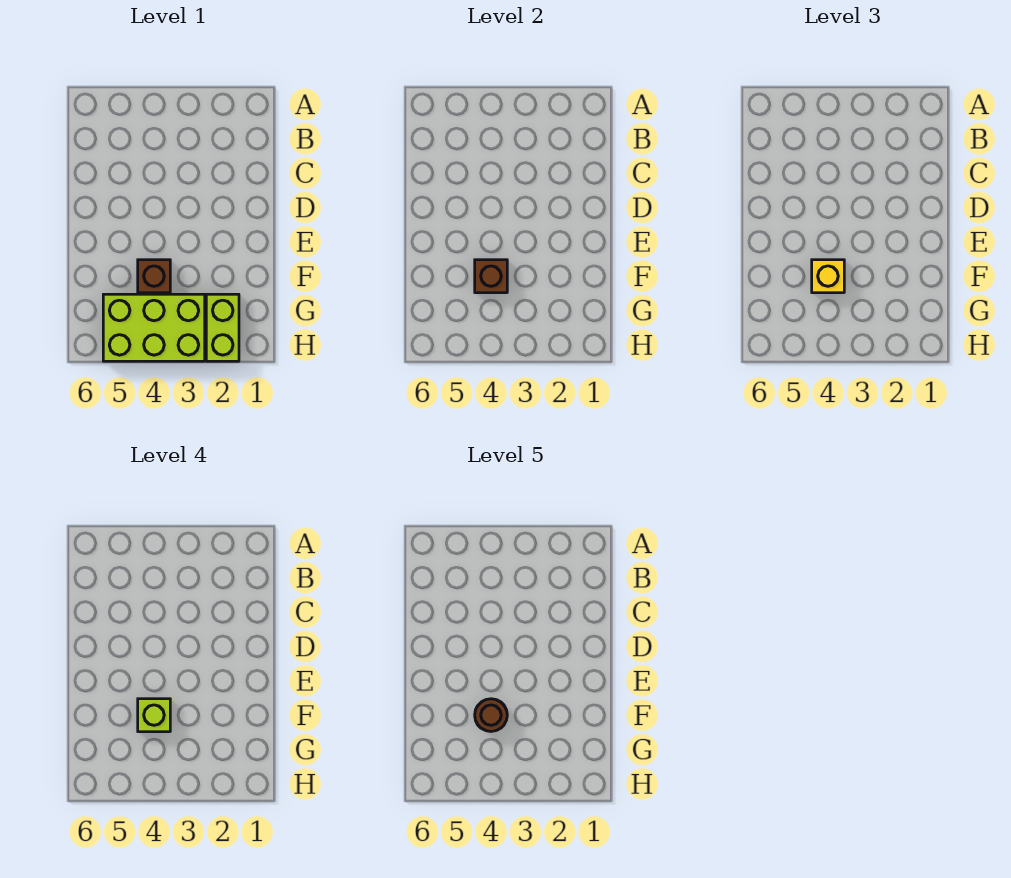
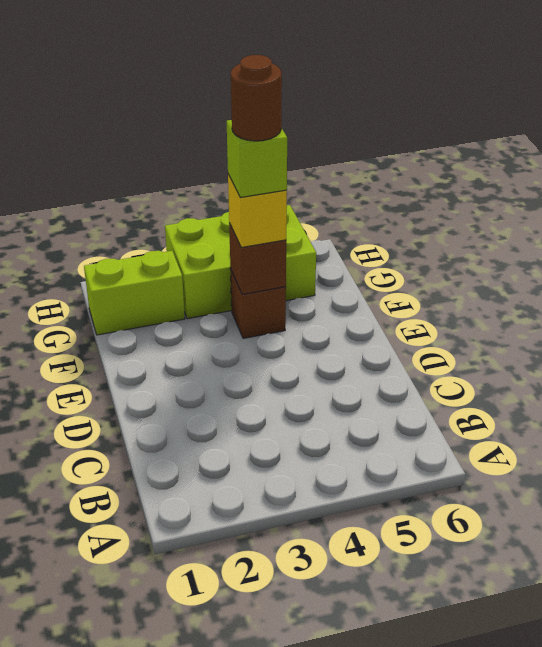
lime 1x2 brick [206,294,239,361] -> lime 1x2 brick turned to [84,251,185,335]

